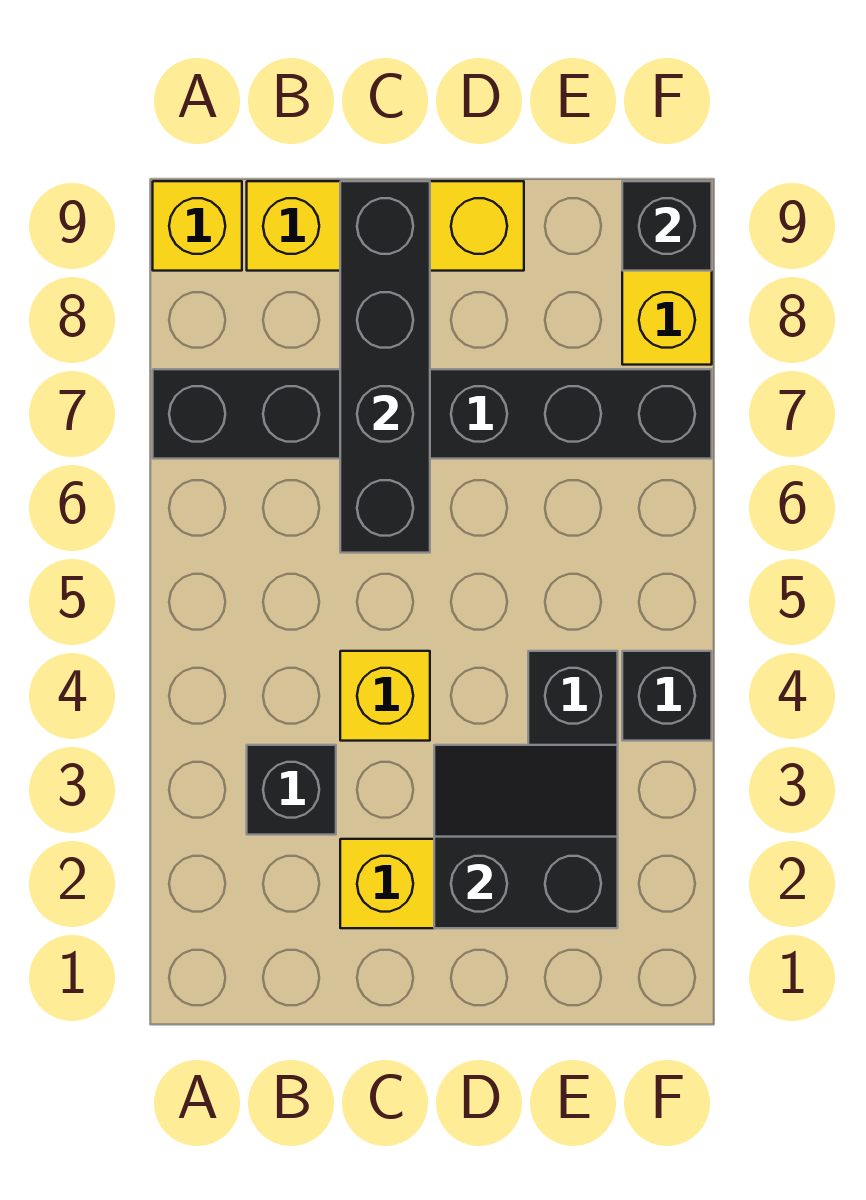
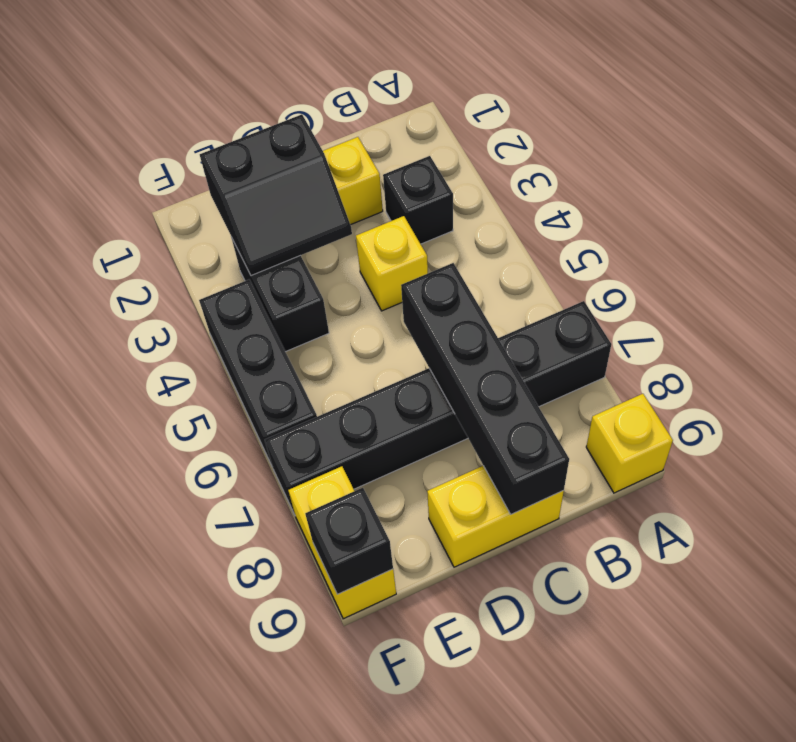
yellow 1x3 brick [247,181,524,271] -> yellow 1x2 brick [427,466,564,567]
black 1x1 brick [622,651,712,741] -> black 1x3 brick [199,280,317,465]

